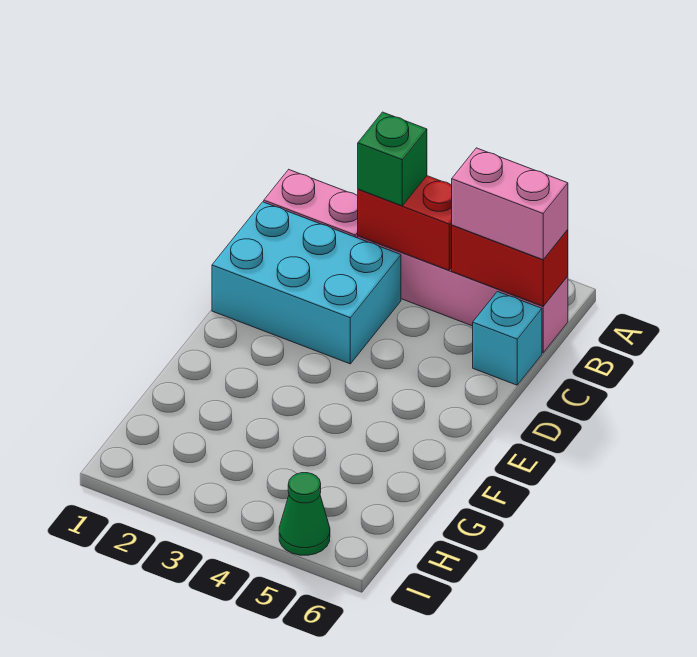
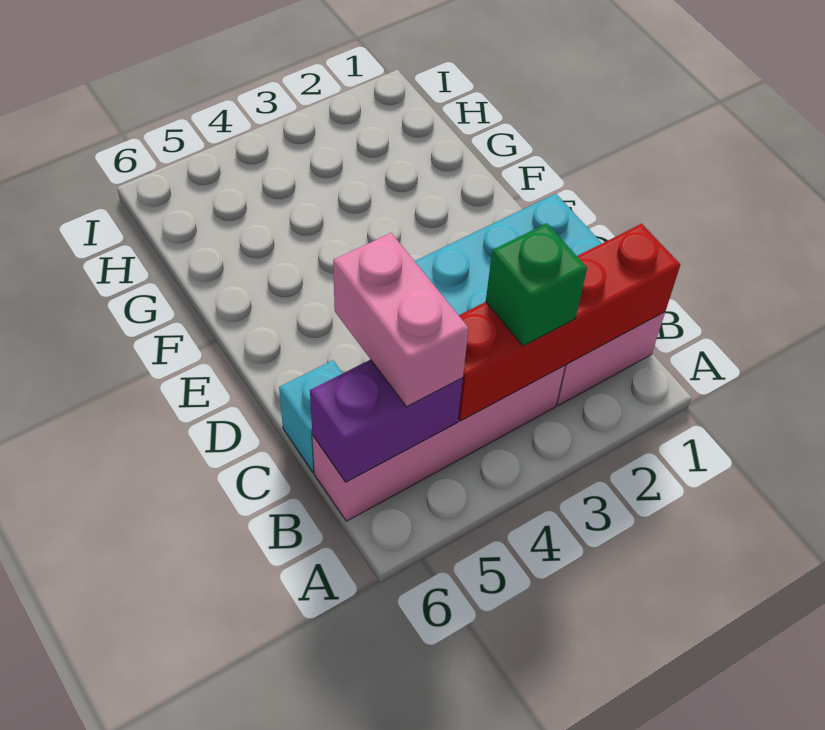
red 1x2 brick [358,176,452,270] -> red 1x4 brick [458,224,680,421]
red 1x2 brick [452,225,568,306] -> purple 1x2 brick [310,360,463,482]
pink 1x2 brick [452,148,568,260] -> pink 1x2 brick turned to [333,233,469,407]
green 1x1 cone [279,473,330,555] -> none

